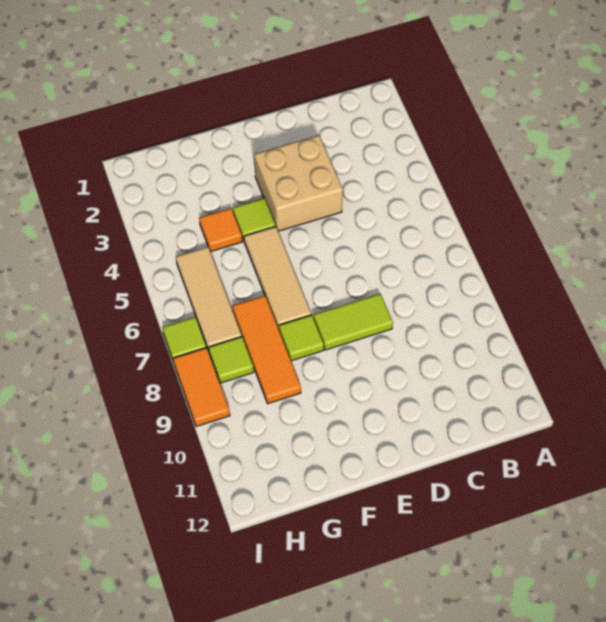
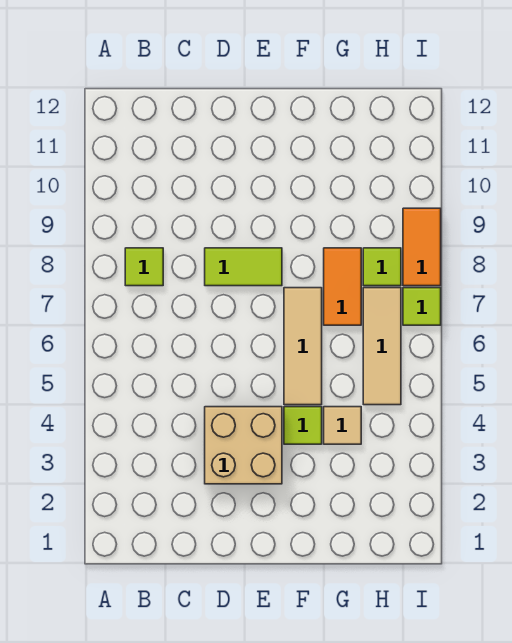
lime 1x1 tile [279,315,324,361] -> lime 1x1 tile moved to [125,248,163,286]
orange 1x1 tile [199,208,242,252] -> tan 1x1 tile [324,407,361,444]
orange 1x3 tile [232,295,301,404] -> orange 1x2 tile [324,248,361,325]

